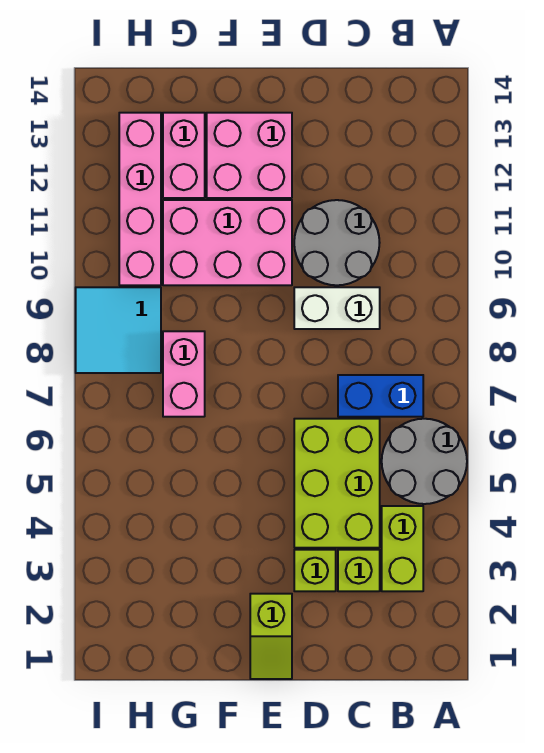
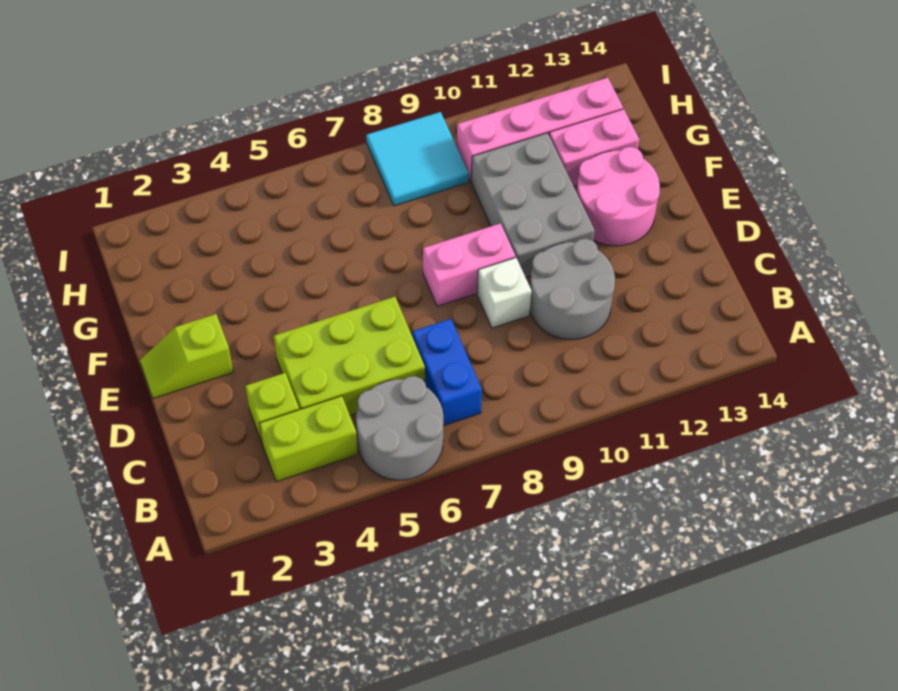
white 1x2 brick [294,287,380,329] -> white 1x1 brick [477,258,531,328]
lime 1x1 brick [294,550,336,591] -> none
pink 2x3 brick [163,200,292,285] -> grey 2x3 brick [471,133,595,277]
pink 2x2 brick [207,113,292,198] -> pink 2x2 round brick [577,147,660,246]
pink 1x2 brick [163,331,205,417] -> pink 1x2 brick moved to [423,223,516,306]

